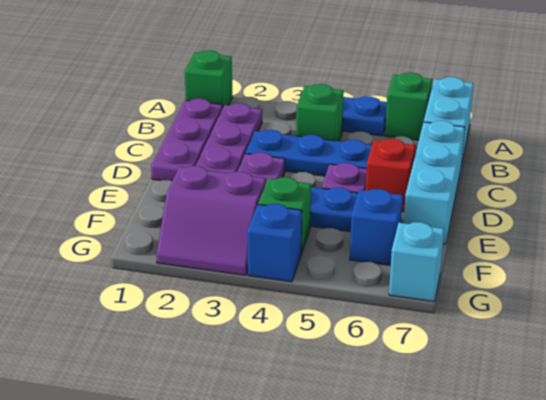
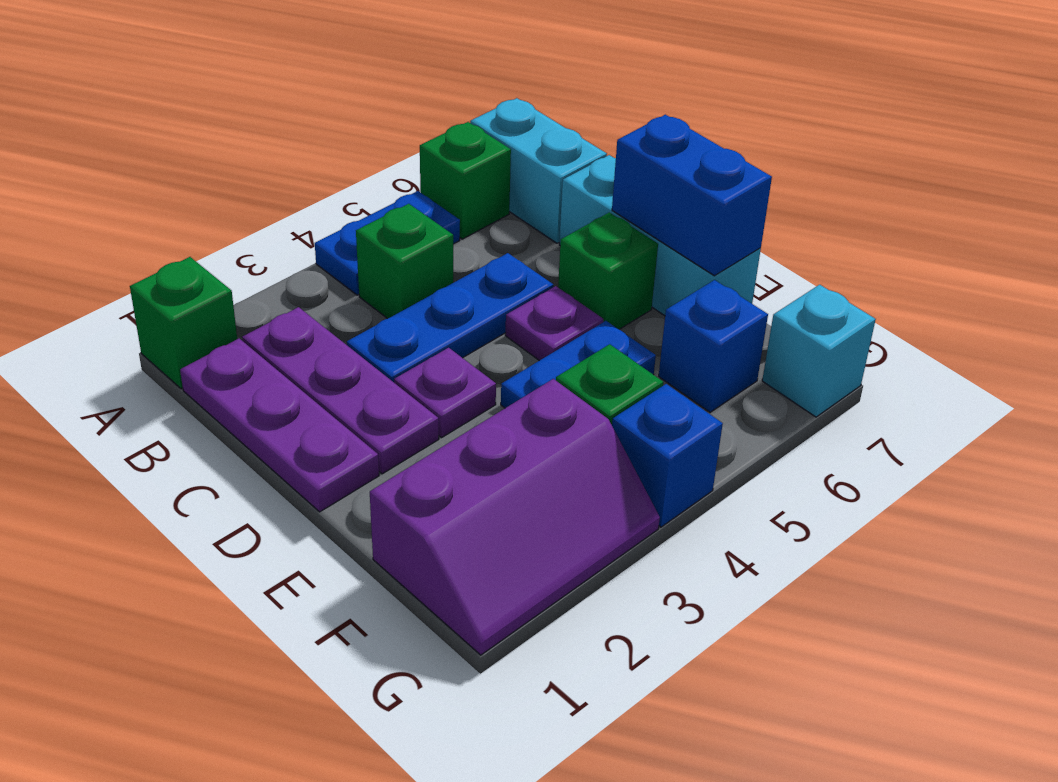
red 1x1 brick [366,139,416,212] -> green 1x1 brick [558,212,658,329]
none -> blue 1x2 brick [612,115,772,276]
purple 2x2 slope [156,166,266,275] -> purple 2x3 slope [370,379,660,655]

